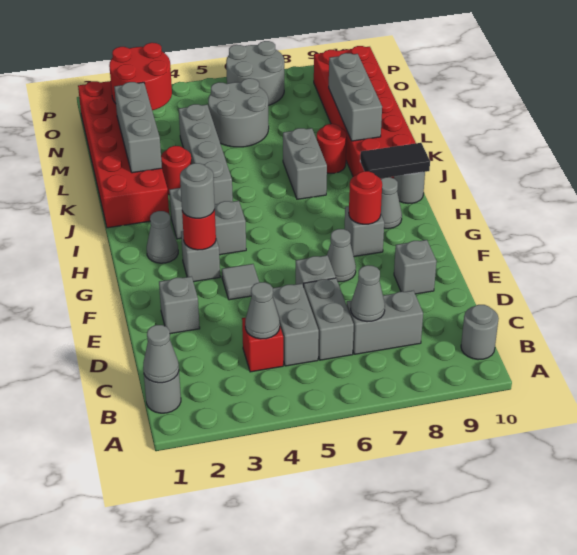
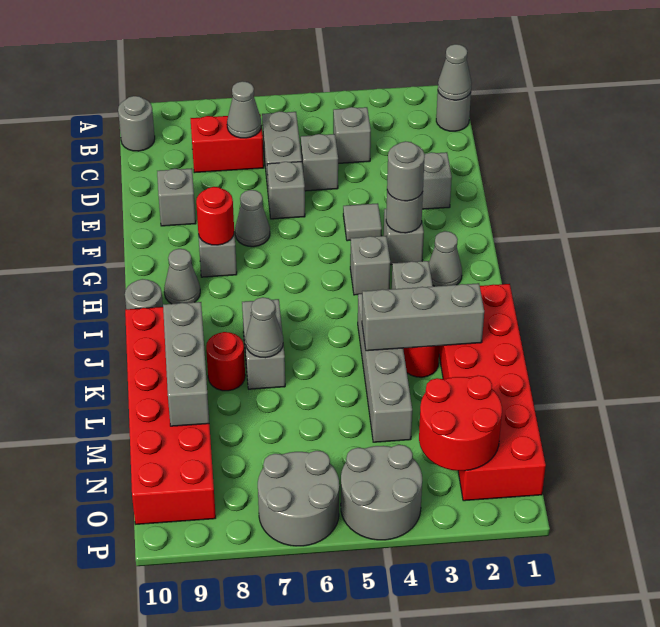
red 1x1 brick [242,318,283,372] -> grey 1x1 brick [333,107,371,163]
grey 1x1 cone [245,282,280,339] -> grey 1x1 cone moved to [245,297,283,358]
grey 1x2 brick [273,284,319,366] -> grey 1x1 brick [301,134,338,191]
grey 1x2 brick [347,291,423,354] -> red 1x2 brick [190,115,264,173]
red 1x1 round brick [182,210,216,250] -> grey 1x1 round brick [386,191,423,233]
black 1x2 tile [360,143,430,178] -> none
grey 1x3 brick [114,82,162,173] -> grey 1x3 brick turned to [362,283,484,351]
grey 2x2 round brick [208,78,269,147] -> grey 2x2 round brick moved to [341,445,422,540]

